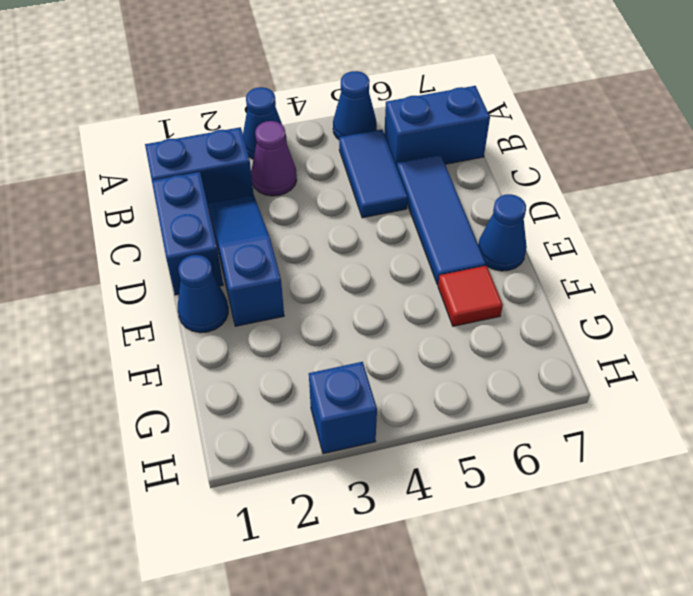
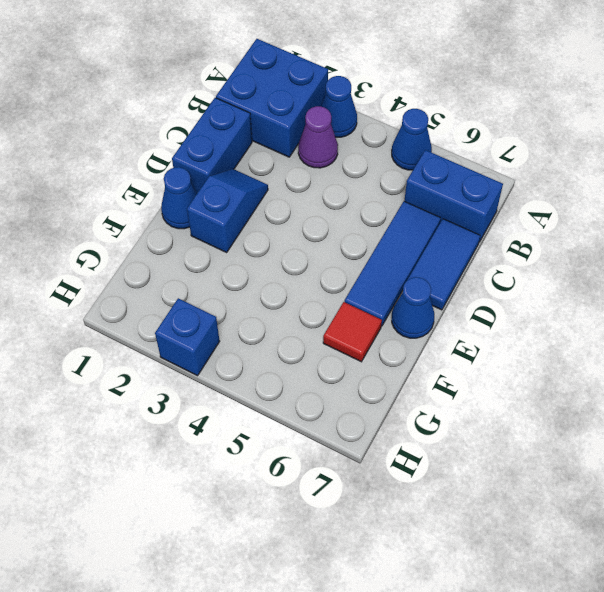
blue 1x2 brick [145,127,254,208] -> blue 2x2 brick [216,39,328,157]
blue 1x2 tile [339,130,408,218] -> blue 1x2 tile moved to [408,219,480,310]
blue 1x3 slope [208,195,284,326] -> blue 1x2 slope [187,169,268,252]

